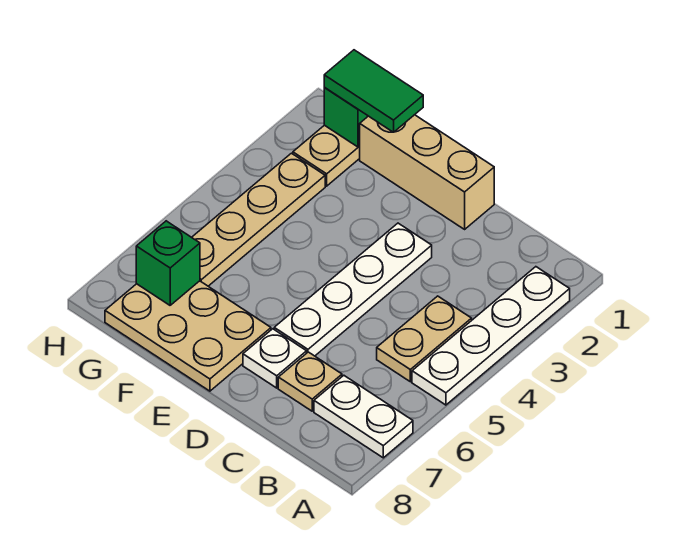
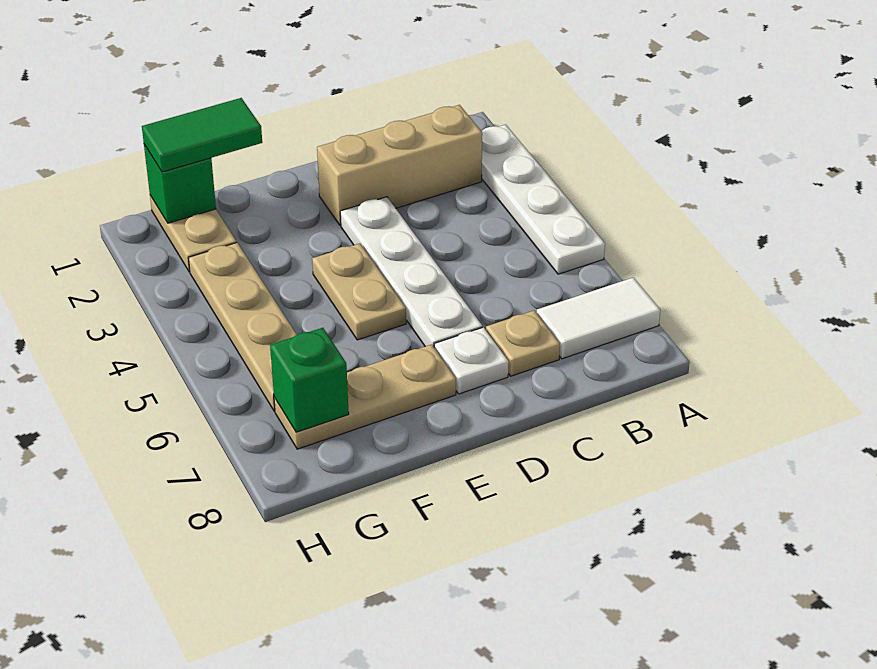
white 1x2 plate [314,375,413,458] -> white 1x2 tile [537,277,660,359]
tan 1x2 plate [377,296,472,382] -> tan 1x2 plate moved to [312,243,406,340]
tan 1x3 brick [360,115,494,229] -> tan 1x3 brick moved to [317,105,482,225]
tan 2x3 plate [105,281,271,391] -> tan 1x3 plate [274,344,456,449]

